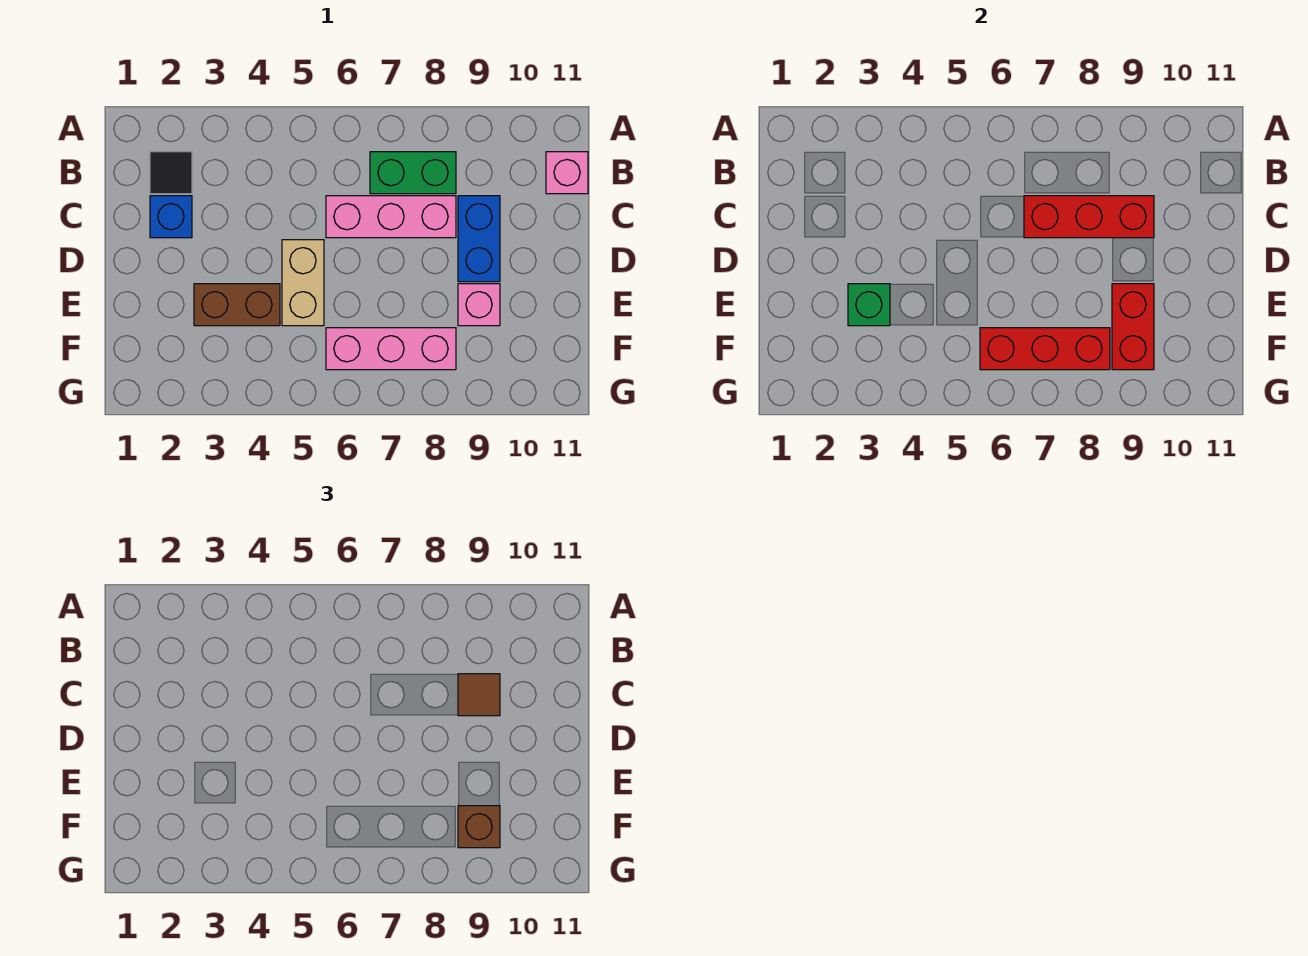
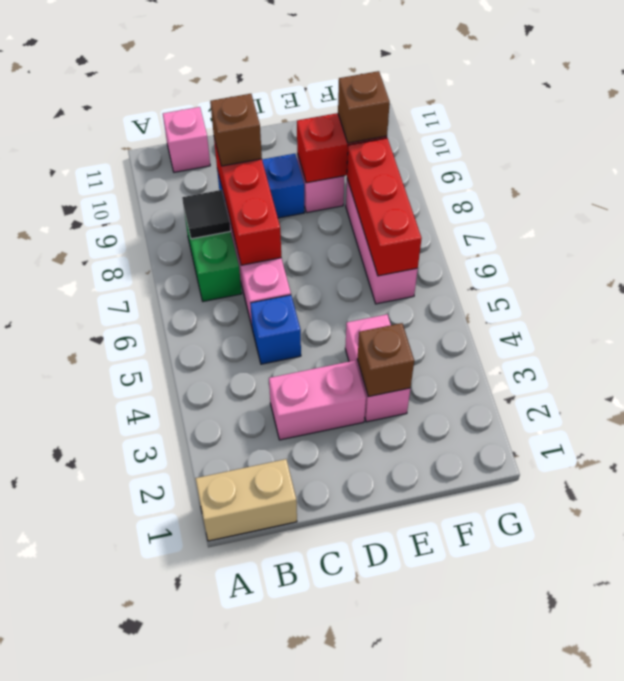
black 1x1 tile [150,152,192,194] -> black 1x1 tile moved to [182,190,231,239]
blue 1x1 brick [150,196,192,238] -> blue 1x1 brick moved to [250,295,301,364]
none -> pink 1x2 brick [269,361,366,440]
brown 1x1 tile [458,674,500,716] -> brown 1x1 brick [210,94,262,166]
tan 1x2 brick [282,240,324,326] -> tan 1x2 brick moved to [195,459,297,541]
brown 1x2 brick [194,284,280,326] -> pink 1x2 brick [345,314,410,422]
green 1x1 brick [848,284,890,326] -> brown 1x1 brick [357,323,414,397]

